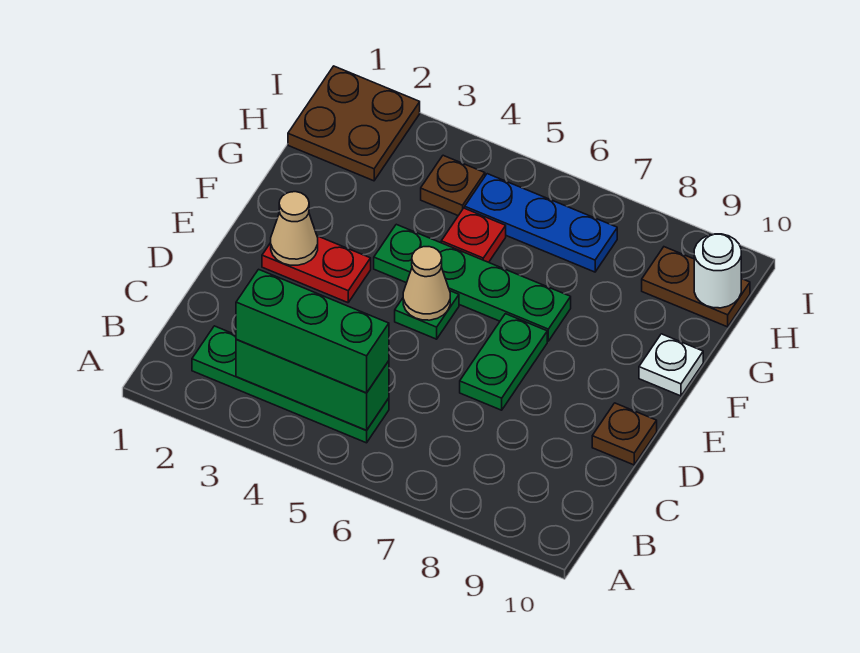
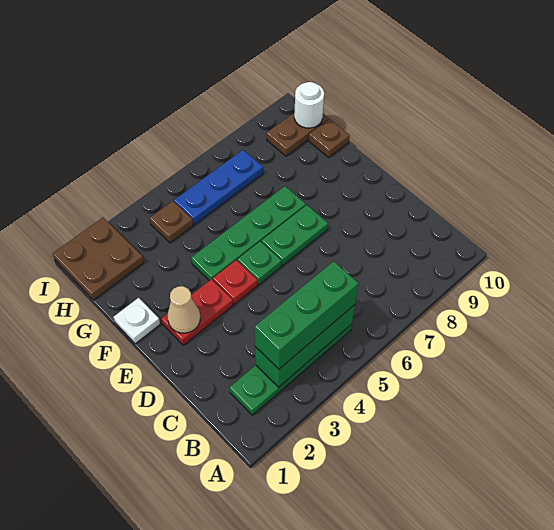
green 1x2 plate [460,314,547,410] -> green 1x2 plate turned to [261,205,328,266]
brown 1x1 plate [592,403,657,465] -> brown 1x1 plate moved to [309,119,350,157]
tan 1x1 cone [403,247,450,320] -> none
white 1x1 plate [639,334,703,396] -> white 1x1 plate moved to [114,298,160,344]
red 1x1 plate [441,208,506,262] -> red 1x1 plate moved to [213,260,258,304]

